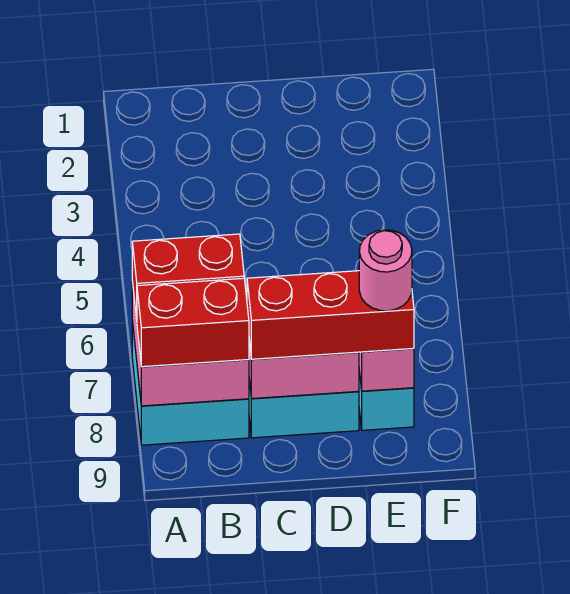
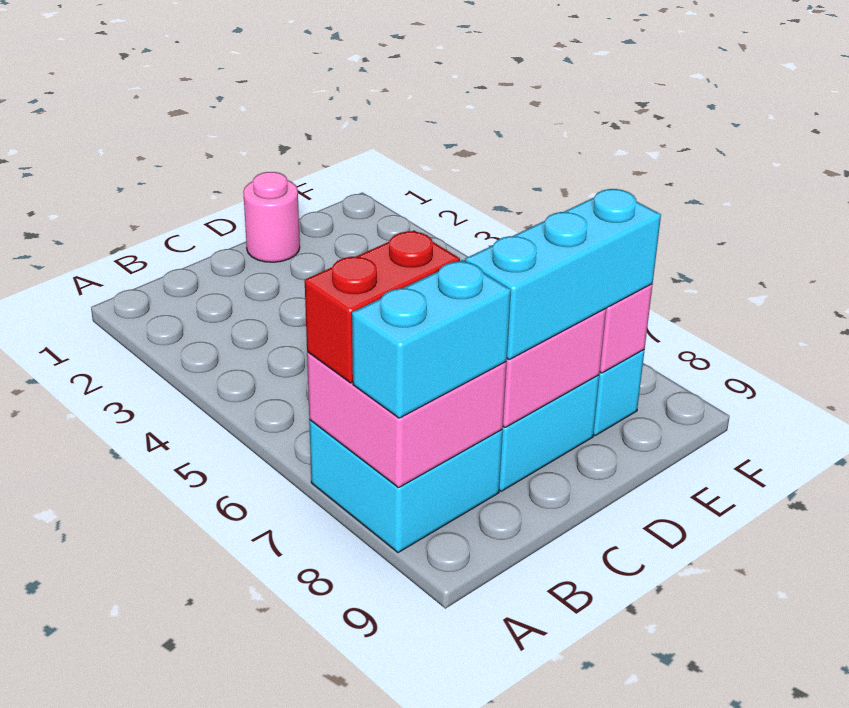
red 1x2 brick [137,278,249,367] -> cyan 1x2 brick [352,260,511,418]
red 1x3 brick [247,271,414,359] -> cyan 1x3 brick [465,189,661,360]
pink 1x1 round brick [359,230,412,311] -> pink 1x1 round brick moved to [243,172,300,262]

